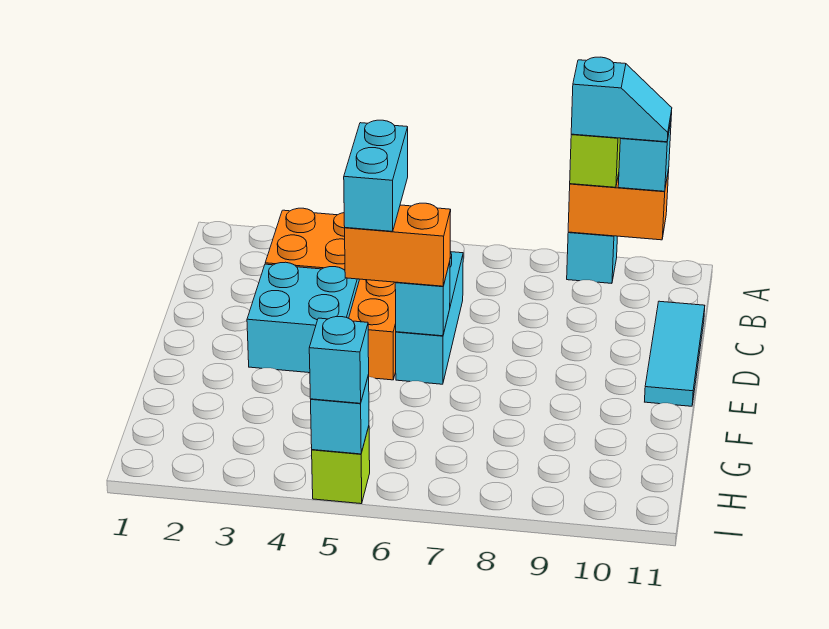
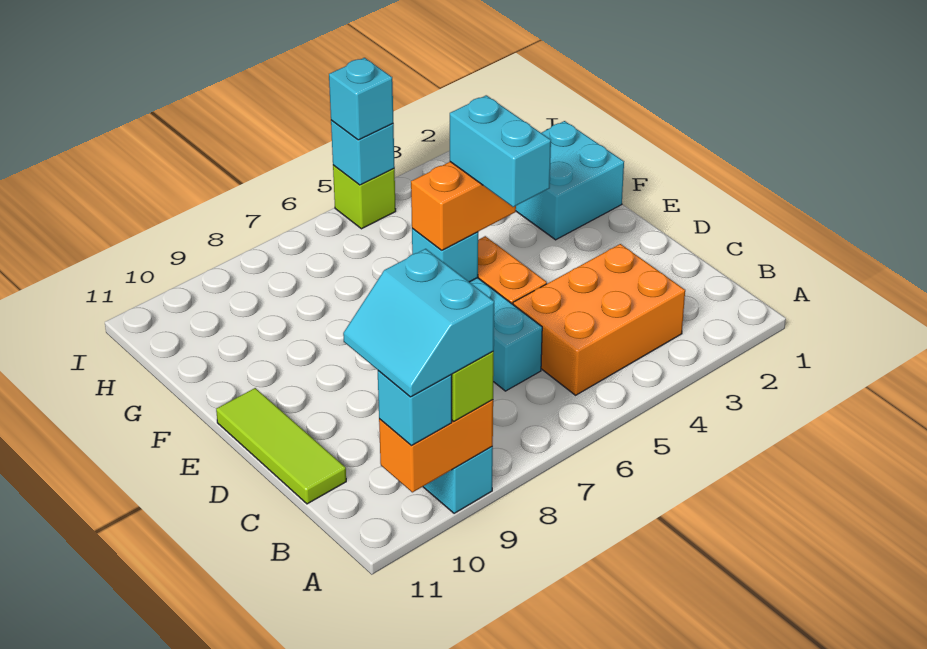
cyan 1x2 slope [571,57,672,142] -> cyan 2x2 slope [343,249,494,397]
cyan 1x3 tile [645,301,705,406] -> lime 1x3 tile [216,388,346,504]
cyan 2x2 brick [247,262,359,373] -> cyan 2x2 brick moved to [516,121,624,240]

